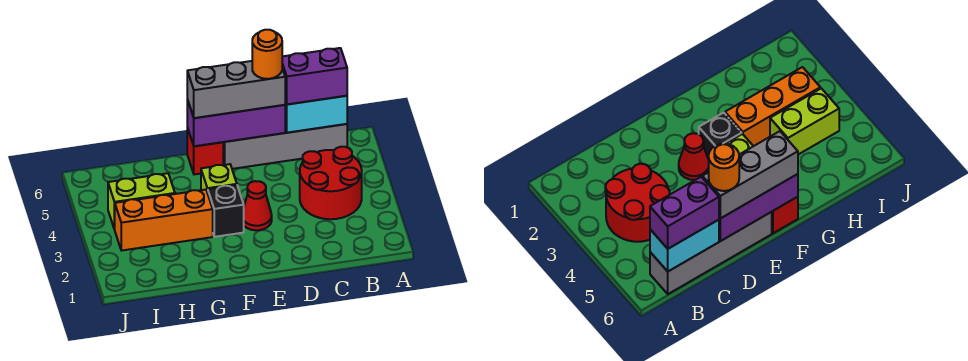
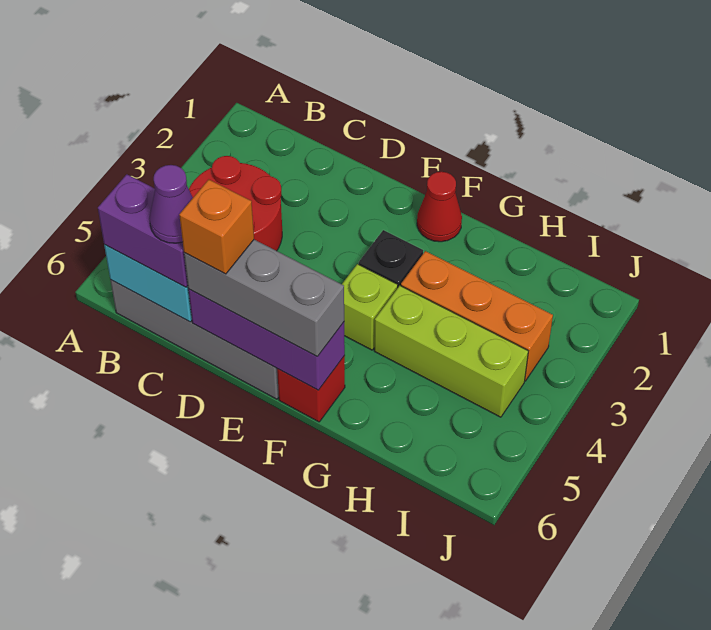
none -> purple 1x1 cone [149,165,193,243]
orange 1x1 round brick [252,30,282,79] -> orange 1x1 brick [179,179,254,274]
red 1x1 cone [244,181,272,230] -> red 1x1 cone moved to [417,172,462,242]
lime 1x2 brick [108,173,175,229] -> lime 1x3 brick [374,286,528,417]

